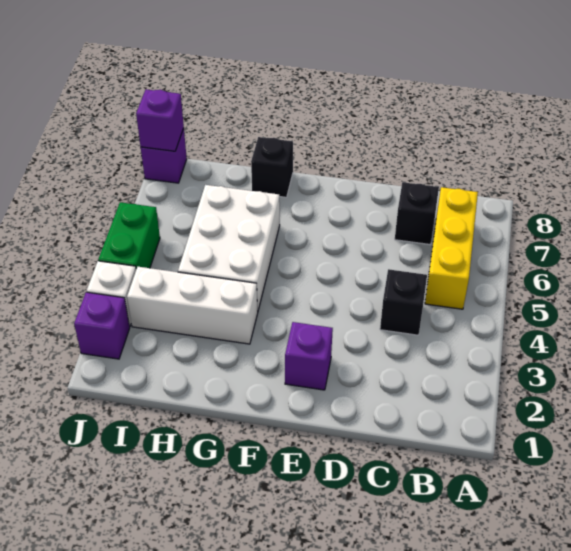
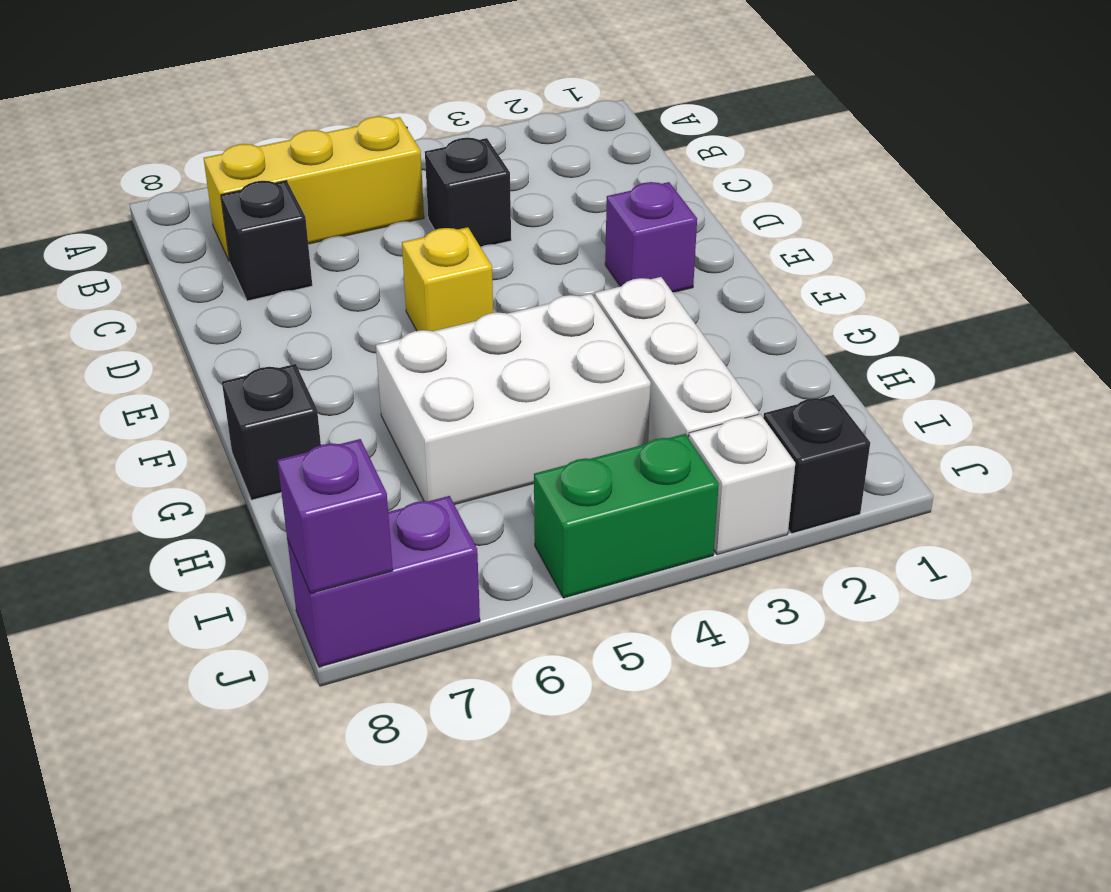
none -> yellow 1x1 brick [402,227,493,331]
purple 1x1 brick [74,292,130,359] -> black 1x1 brick [763,395,870,534]
purple 1x1 brick [141,128,187,183] -> purple 1x2 brick [287,496,480,667]

